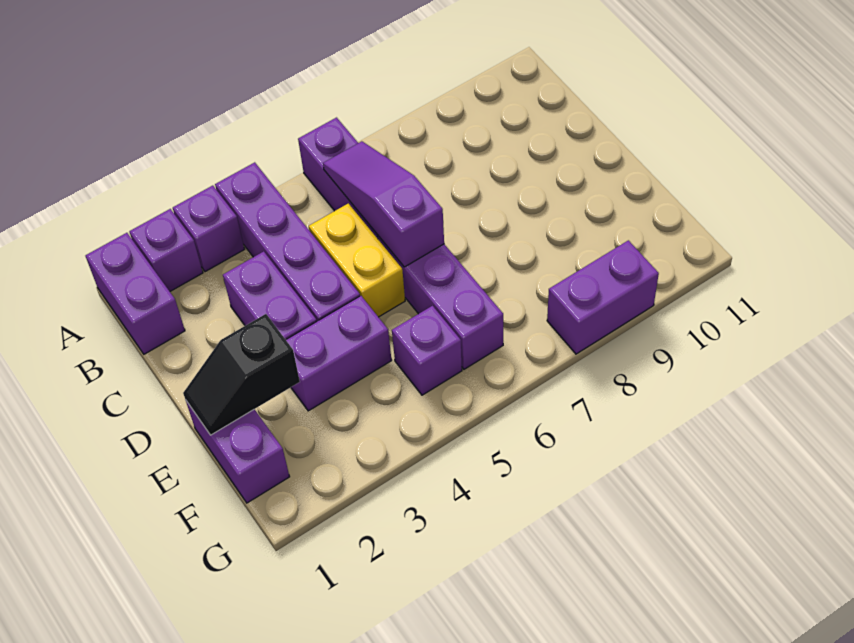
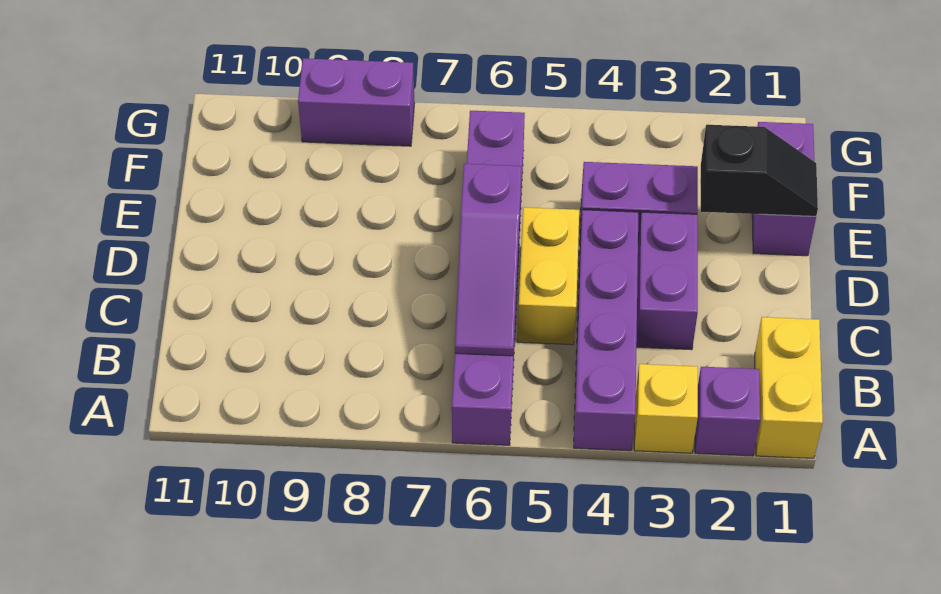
purple 1x2 brick [86,233,185,354] -> yellow 1x2 brick [755,317,823,458]
purple 1x1 brick [173,186,244,272] -> yellow 1x1 brick [634,364,698,453]
purple 1x1 brick [392,306,462,395] -> none

